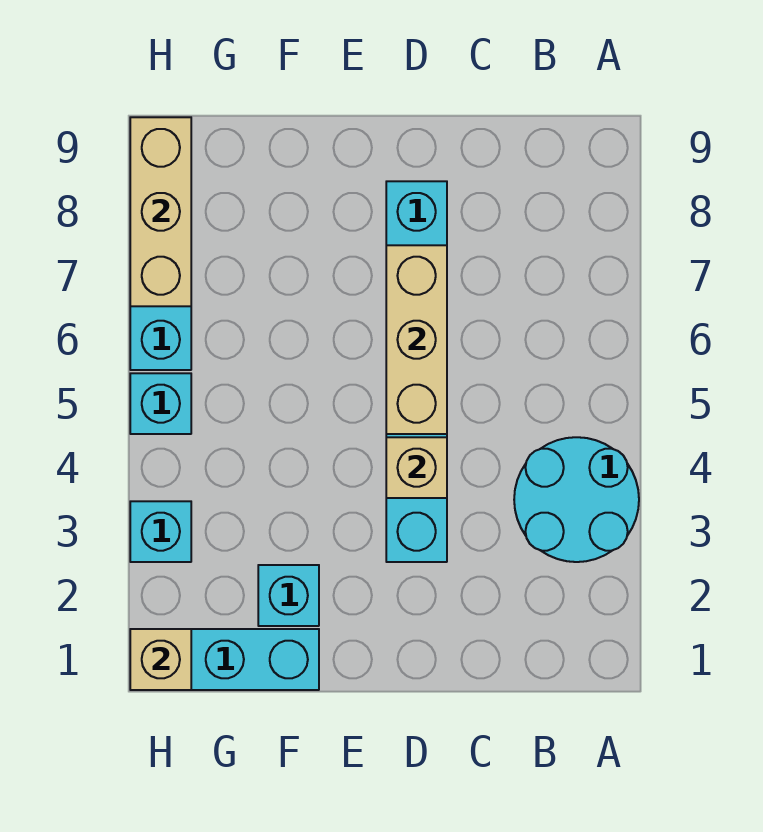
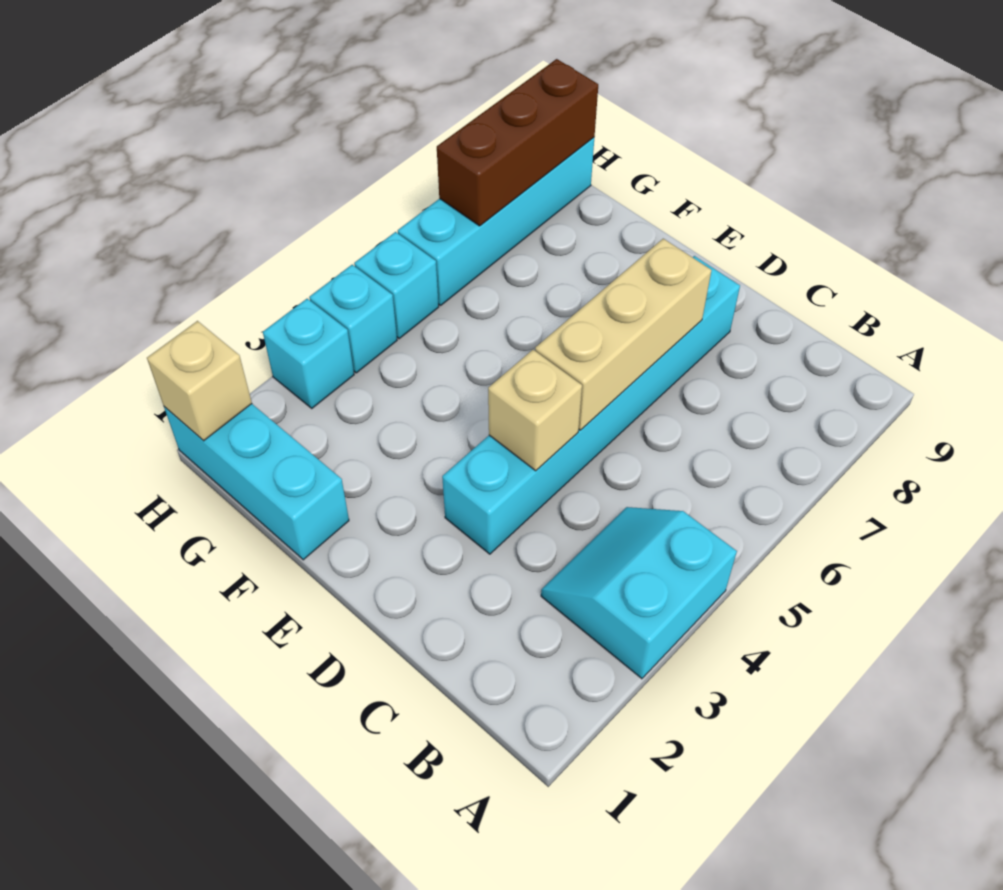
cyan 2x2 round brick [514,437,639,562] -> cyan 2x2 slope [541,507,737,679]
cyan 1x1 brick [258,565,319,626] -> cyan 1x1 brick moved to [309,265,397,373]
tan 1x3 brick [130,117,191,306] -> brown 1x3 brick [437,59,598,226]

